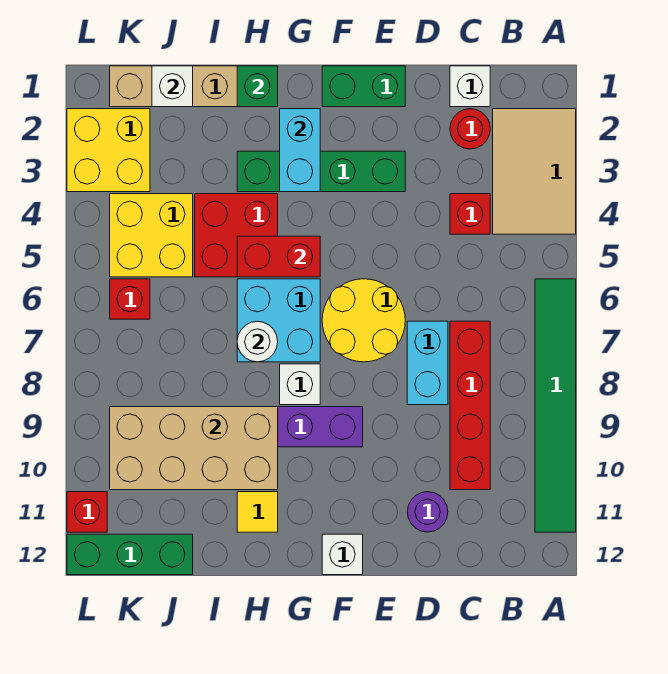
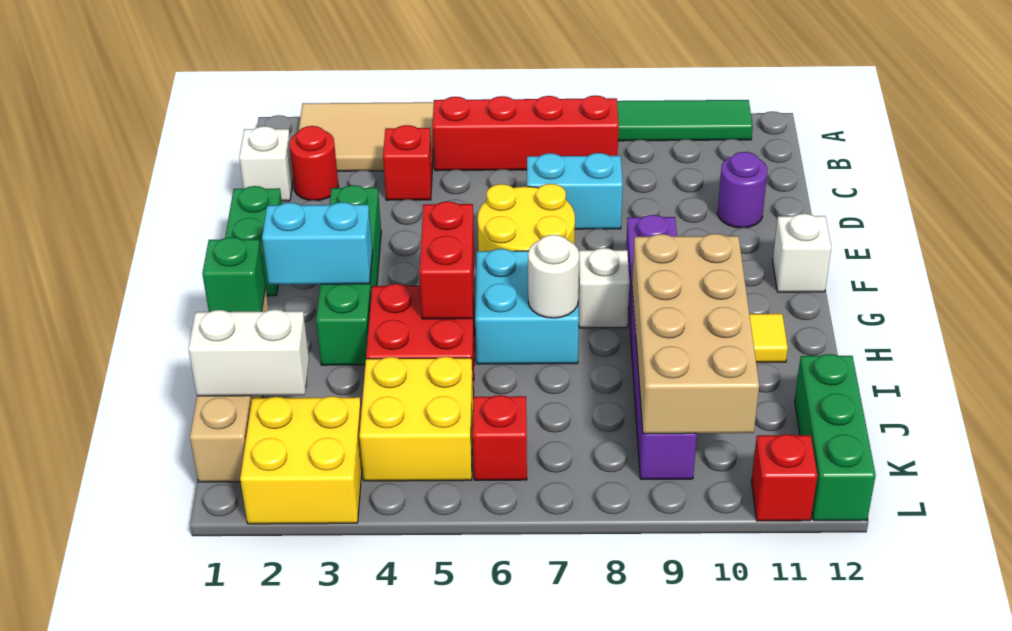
red 1x4 brick [450,321,490,490] -> red 1x4 brick moved to [432,95,619,171]
white 1x1 brick [152,66,193,107] -> white 1x2 brick [188,310,309,396]

